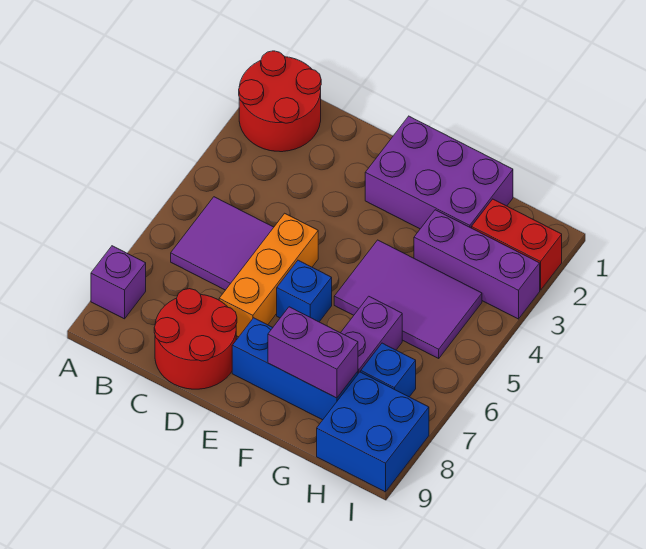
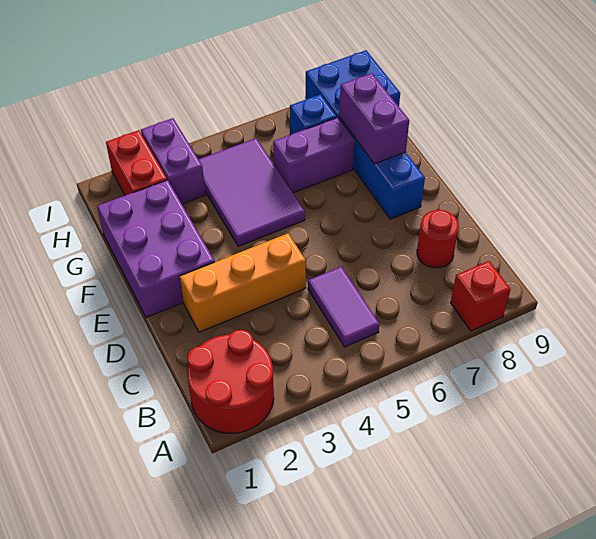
purple 1x1 brick [91,246,146,319] -> red 1x1 brick [451,261,511,331]
purple 2x2 tile [171,197,274,290] -> purple 1x2 tile [308,267,379,347]
red 2x2 round brick [154,289,237,389] -> red 1x1 round brick [417,210,459,268]
orange 1x3 brick [219,213,318,337] -> orange 1x3 brick moved to [180,234,306,332]
blue 1x1 brick [277,260,332,322] -> none
purple 1x3 brick [414,210,540,319] -> purple 1x2 brick [141,118,205,204]

